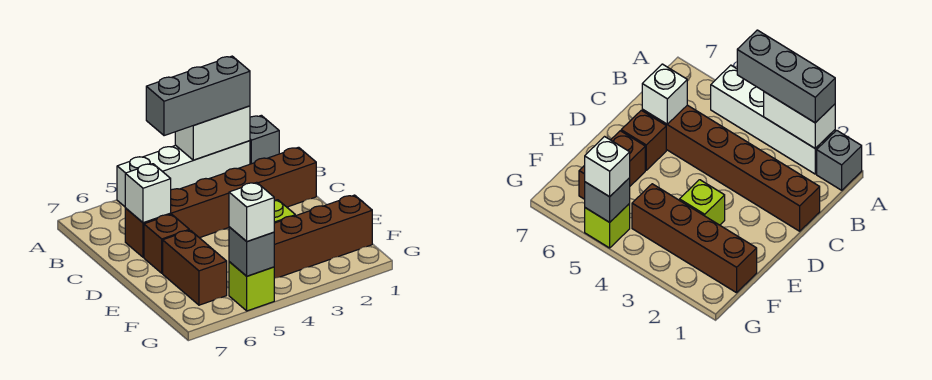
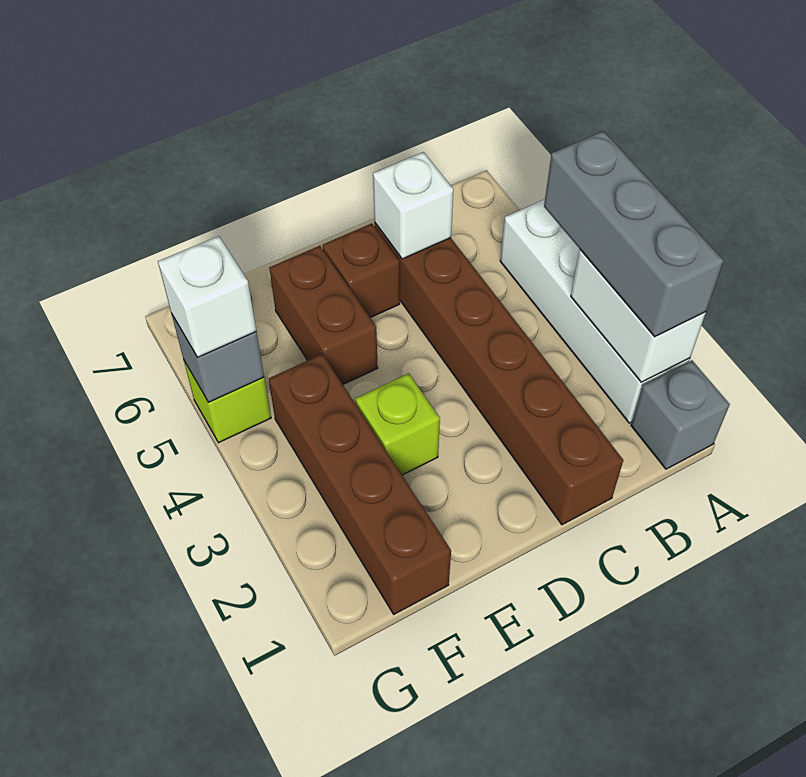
brown 1x2 brick [163,230,227,305] -> brown 1x2 brick turned to [269,246,378,384]

